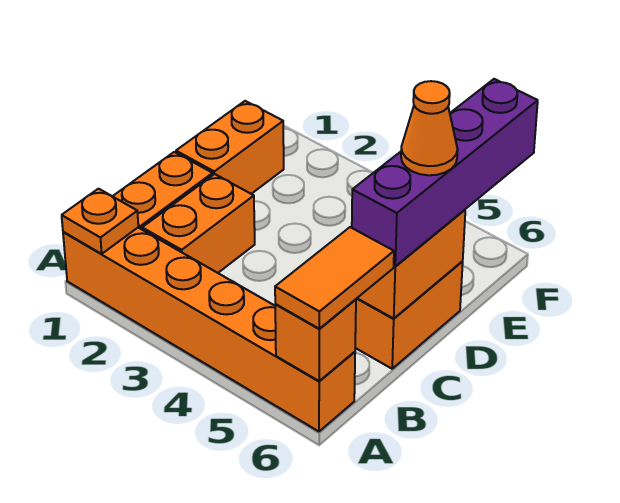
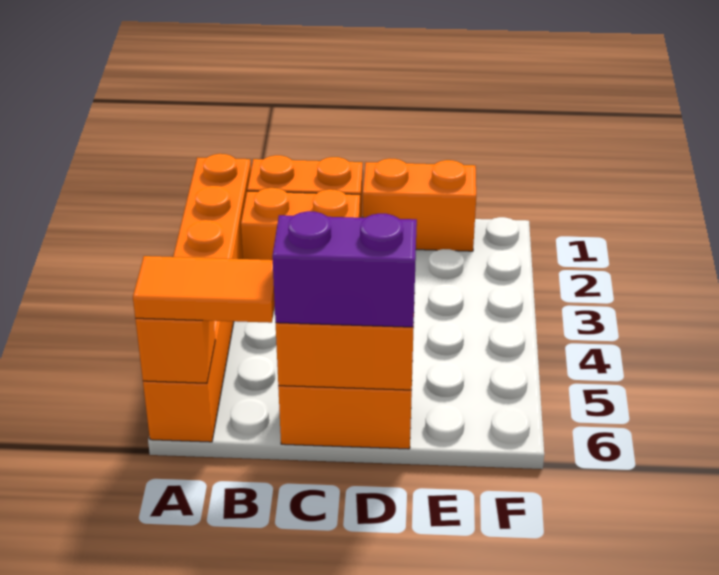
orange 1x1 plate [62,189,138,254] -> none
purple 1x4 brick [352,79,538,267] -> purple 1x2 brick [272,211,417,327]
orange 1x1 cone [401,81,458,175] -> none

